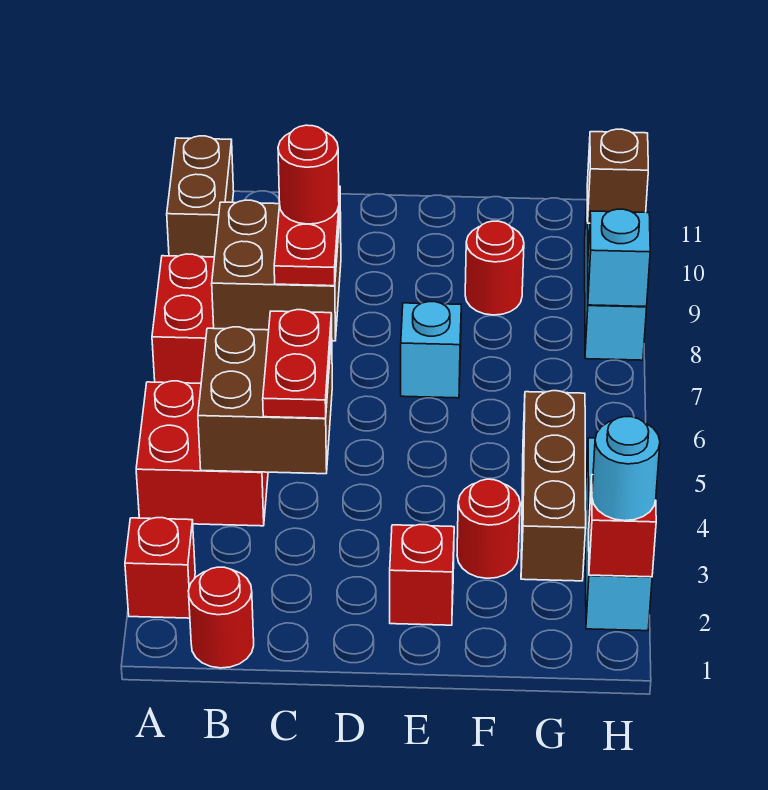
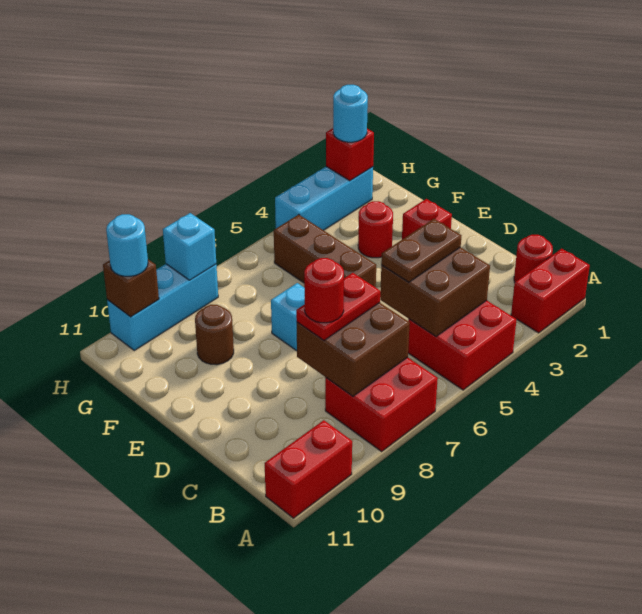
red 1x1 brick [125,518,195,618] -> red 1x2 brick [511,249,590,333]
brown 1x2 brick [167,136,234,257] -> red 1x2 brick [265,420,352,518]
red 1x2 plate [263,310,332,418] -> brown 1x2 plate [381,219,461,282]
red 1x1 round brick [465,221,524,315] -> brown 1x1 round brick [195,305,234,365]
brown 1x3 brick [521,391,586,581] -> brown 1x3 brick turned to [274,215,376,287]
none -> cyan 1x1 round brick [106,214,148,276]

